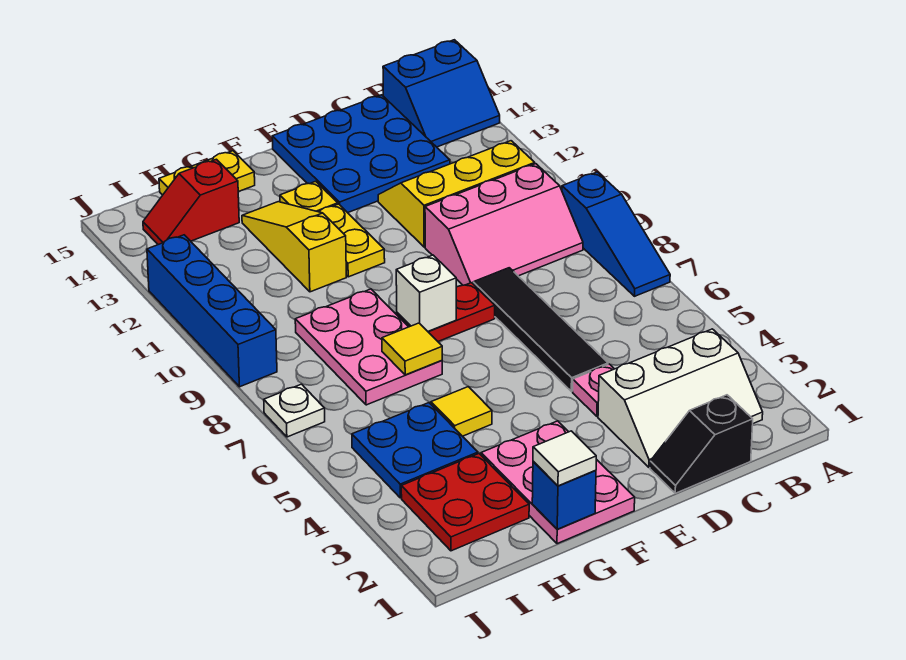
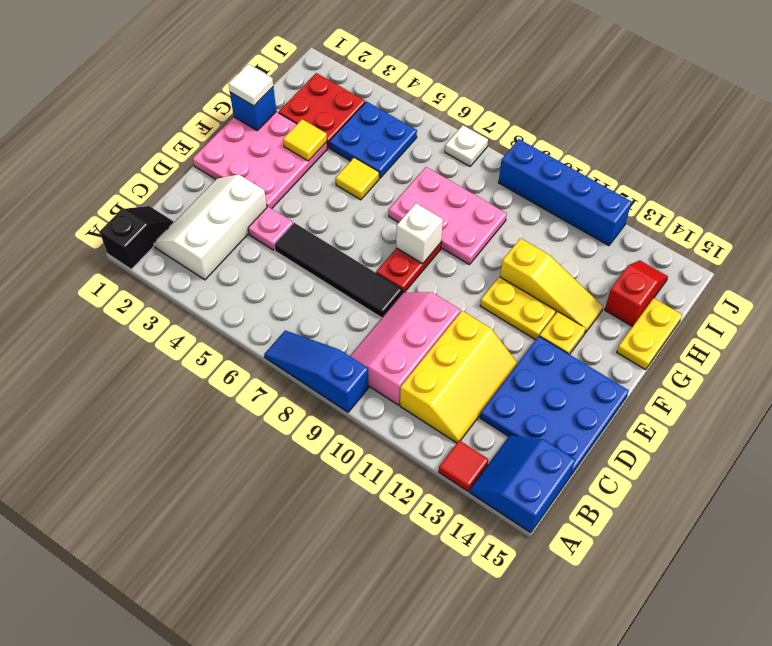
none -> red 1x1 tile [439,440,488,491]
black 1x2 slope [650,395,753,493] -> black 1x2 slope moved to [100,206,174,269]
pink 2x3 plate [481,421,635,544] -> pink 3x3 plate [193,112,327,209]
yellow 1x1 tile [382,323,442,375] -> yellow 1x1 tile moved to [283,119,327,161]

